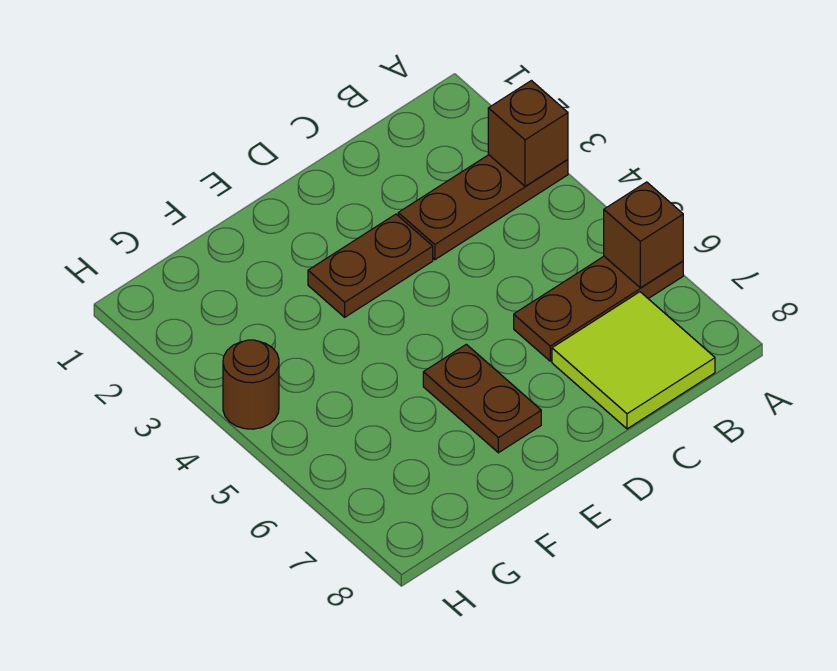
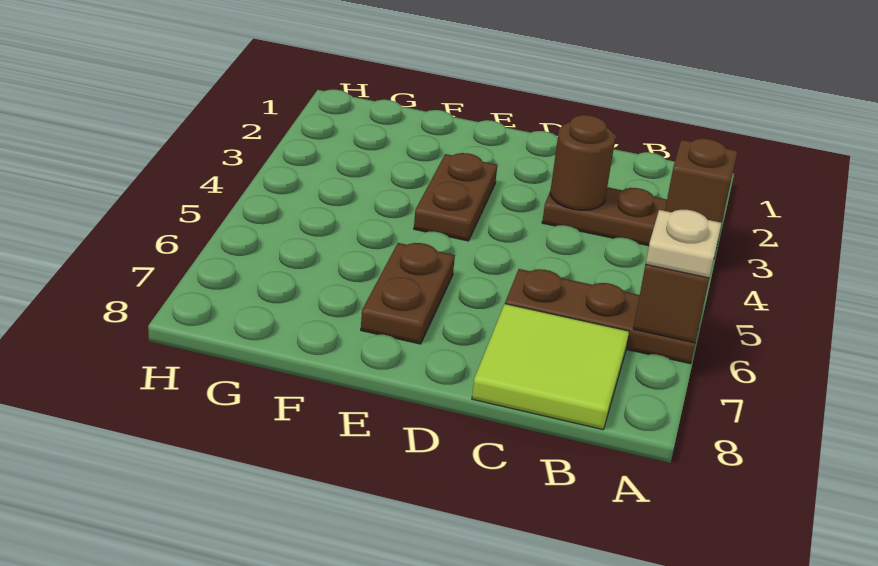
none -> tan 1x1 plate [646,210,722,278]
brown 1x2 plate [308,214,433,317] -> brown 1x2 plate turned to [414,153,497,241]
brown 1x1 round brick [223,340,279,429] -> brown 1x1 round brick moved to [550,115,615,210]

